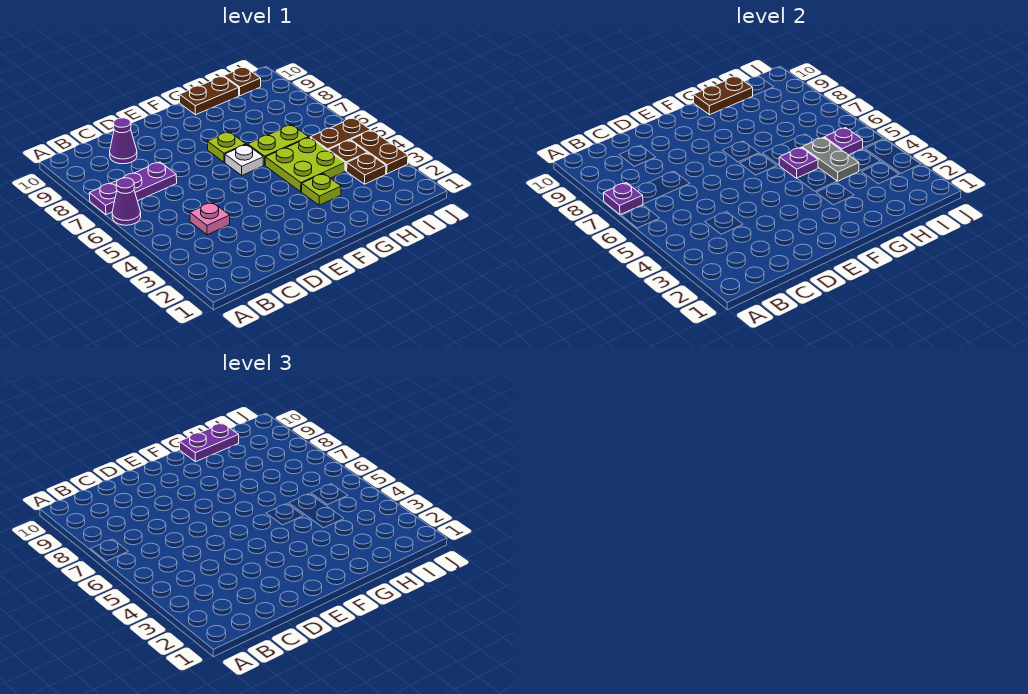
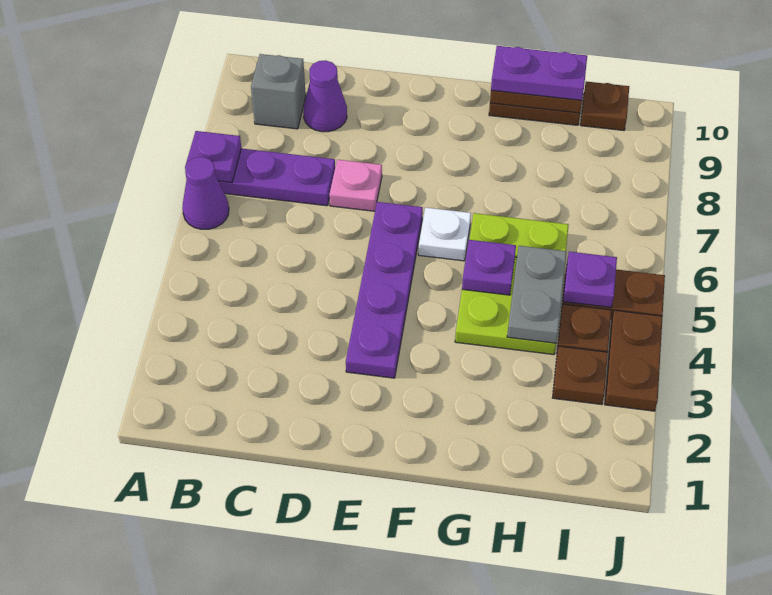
none -> grey 1x1 brick [251,54,306,129]
pink 1x1 plate [190,202,230,235] -> pink 1x1 plate moved to [329,160,382,211]
none -> purple 1x4 plate [346,202,423,378]
lime 1x1 plate [207,132,246,162] -> none
lime 1x1 plate [302,173,341,205] -> none

